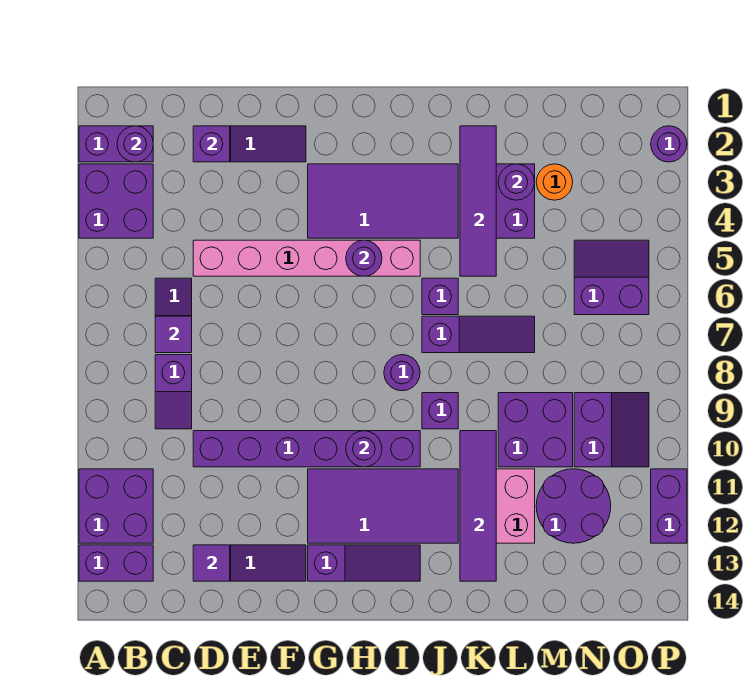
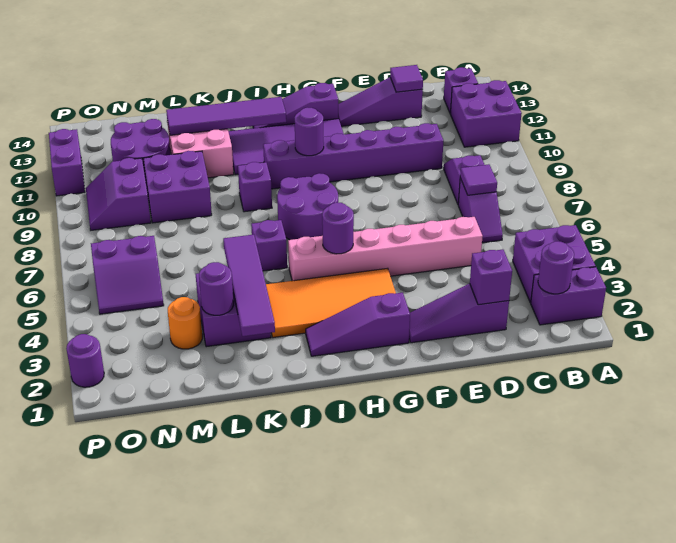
purple 1x2 brick [79,545,153,581] -> purple 1x1 brick [444,67,478,114]
purple 2x4 tile [308,164,458,238] -> orange 2x4 tile [266,268,396,338]
purple 1x1 round brick [384,355,420,391] -> purple 2x2 round brick [277,173,338,240]
purple 1x3 slope [422,316,535,353] -> purple 1x3 slope moved to [306,293,410,356]
purple 1x4 tile [460,431,496,581] -> purple 1x4 tile turned to [166,97,286,135]

